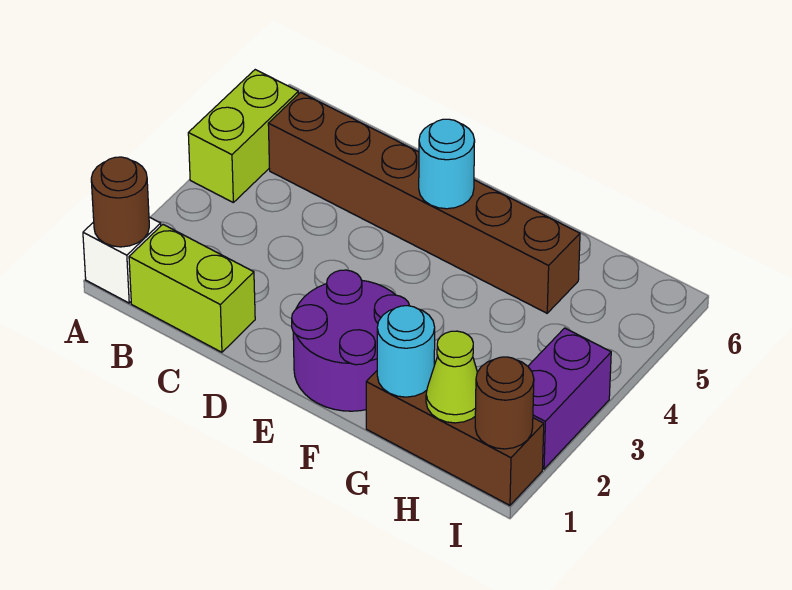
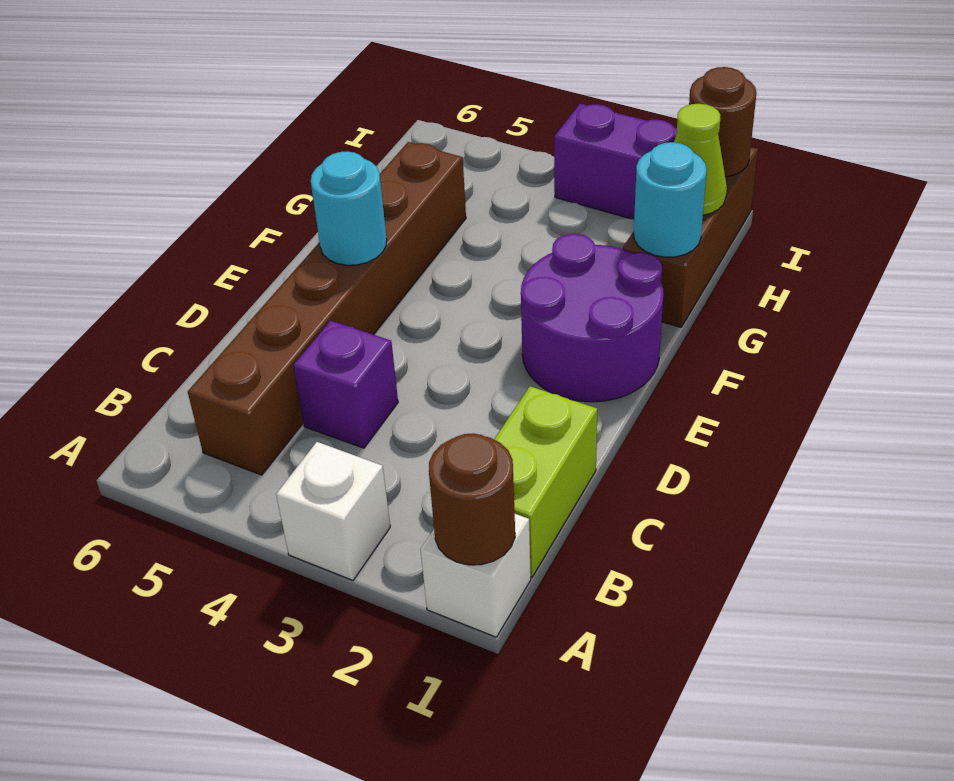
none -> white 1x1 brick [276,442,390,580]
lime 1x2 brick [188,70,298,202] -> none
none -> purple 1x1 brick [293,321,398,448]

